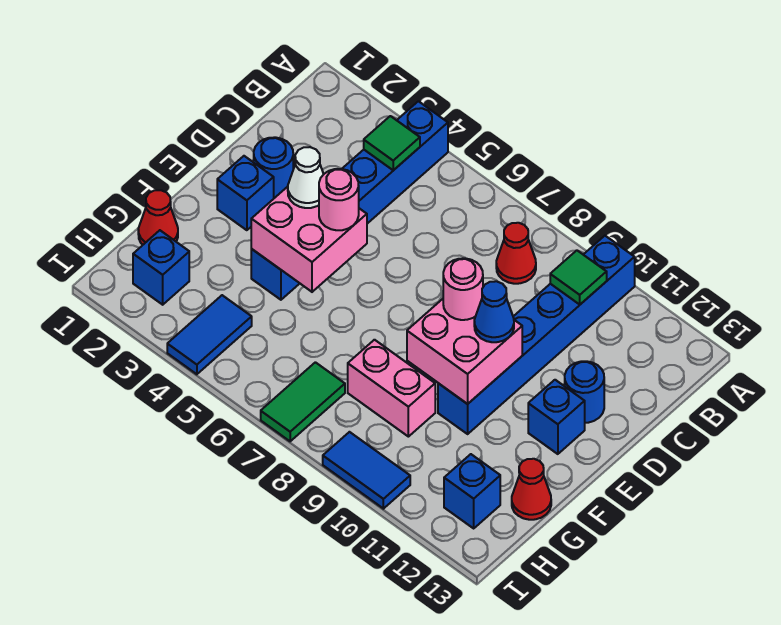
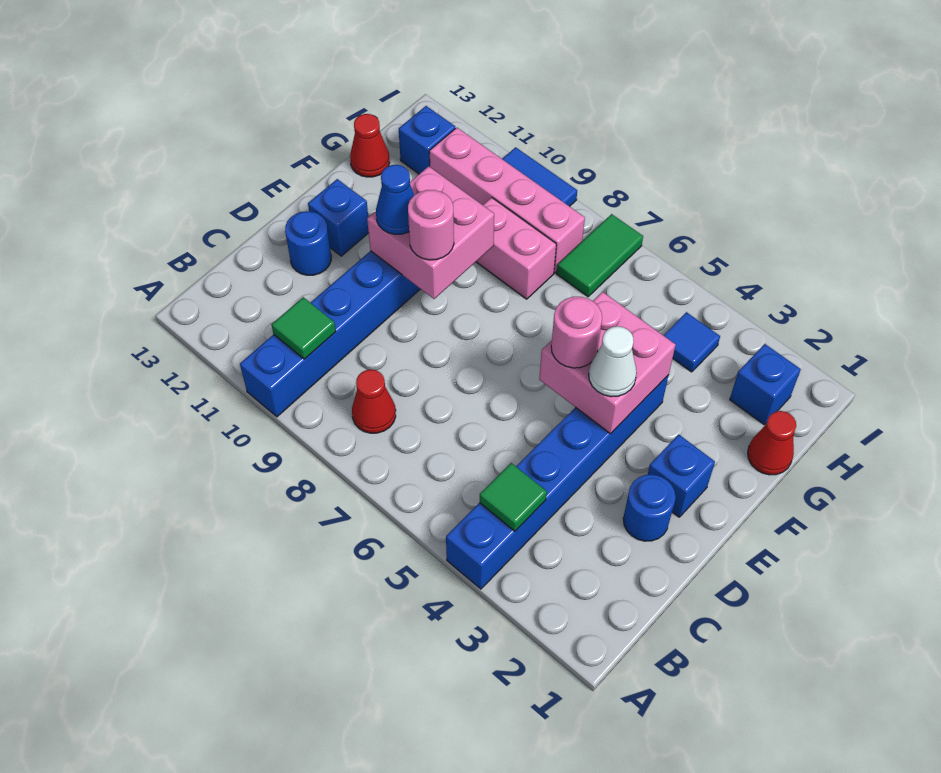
blue 1x2 tile [167,295,252,374] -> blue 1x1 tile [663,312,720,372]
none -> pink 1x4 brick [429,128,585,273]

